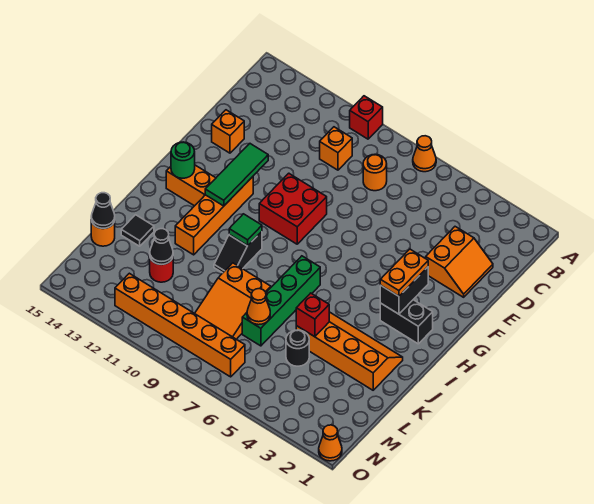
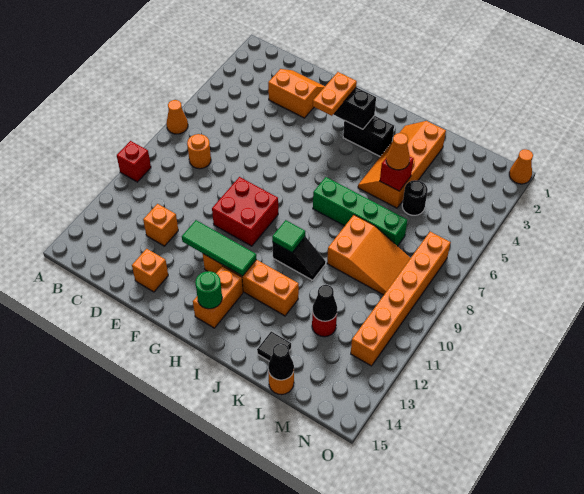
orange 1x1 brick [320,127,352,170] -> orange 1x1 brick moved to [143,204,178,246]
orange 1x2 plate [380,249,428,296] -> orange 1x2 plate turned to [313,72,357,116]
black 1x2 brick [380,300,433,344] -> black 1x2 brick turned to [343,116,394,157]
orange 1x1 cone [247,289,270,325] -> orange 1x1 cone moved to [386,133,410,170]

